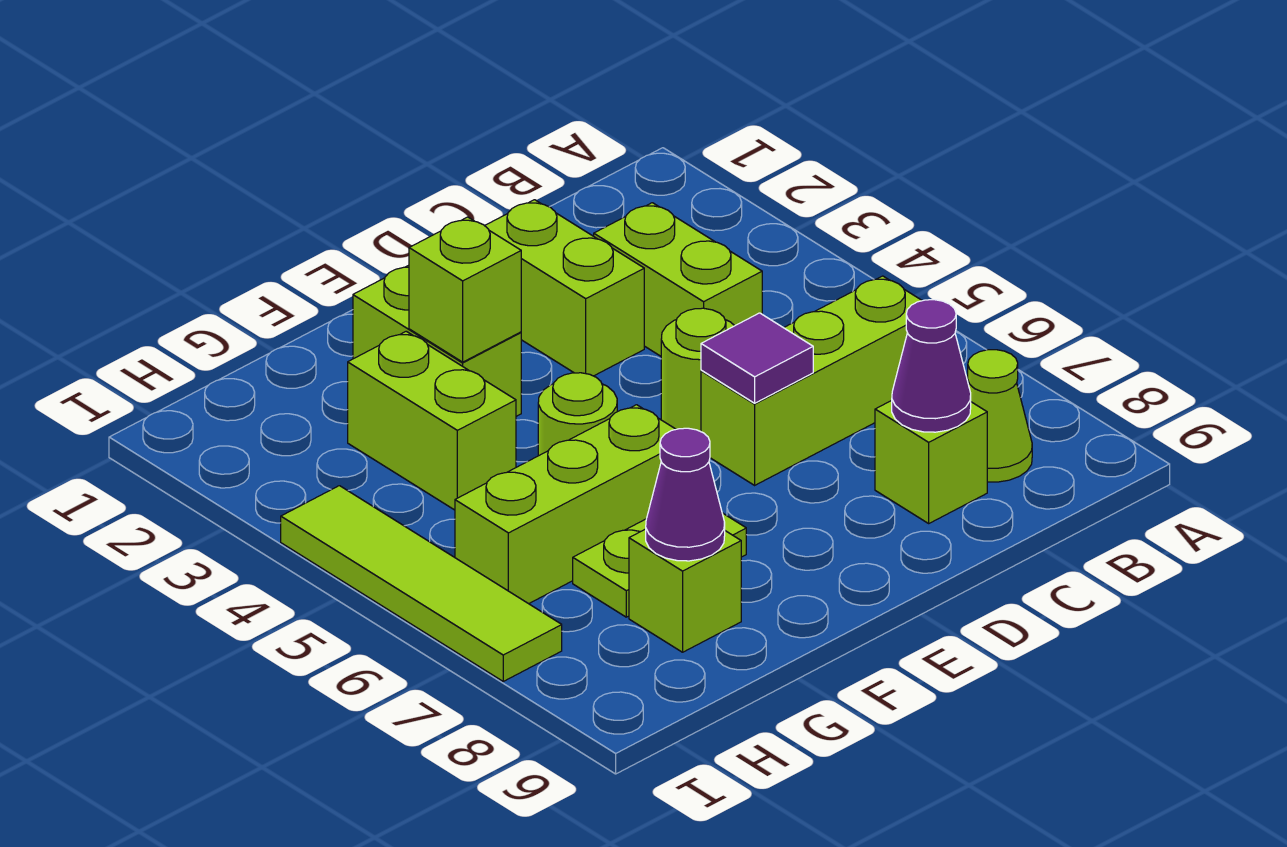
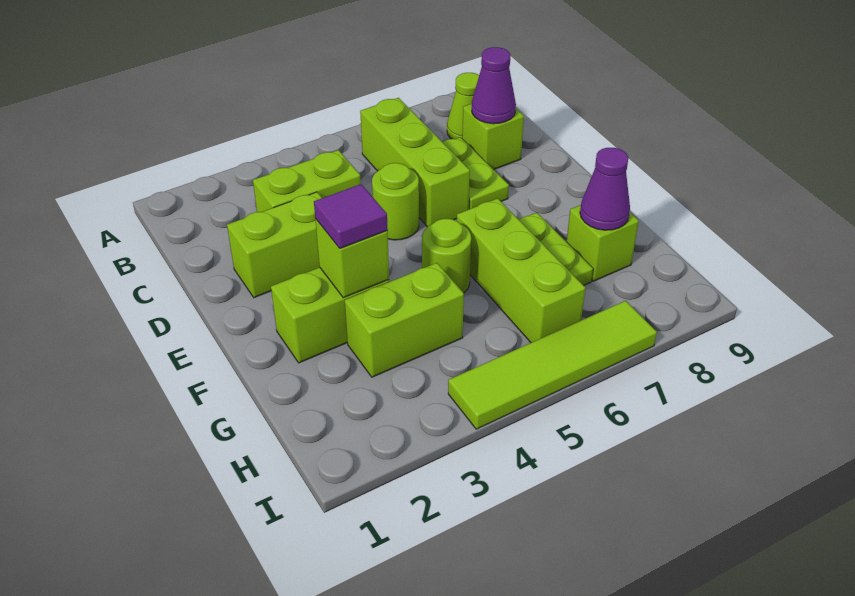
none -> lime 1x2 plate [443,137,509,209]
purple 1x1 tile [701,313,813,403] -> purple 1x1 tile moved to [314,184,388,248]

